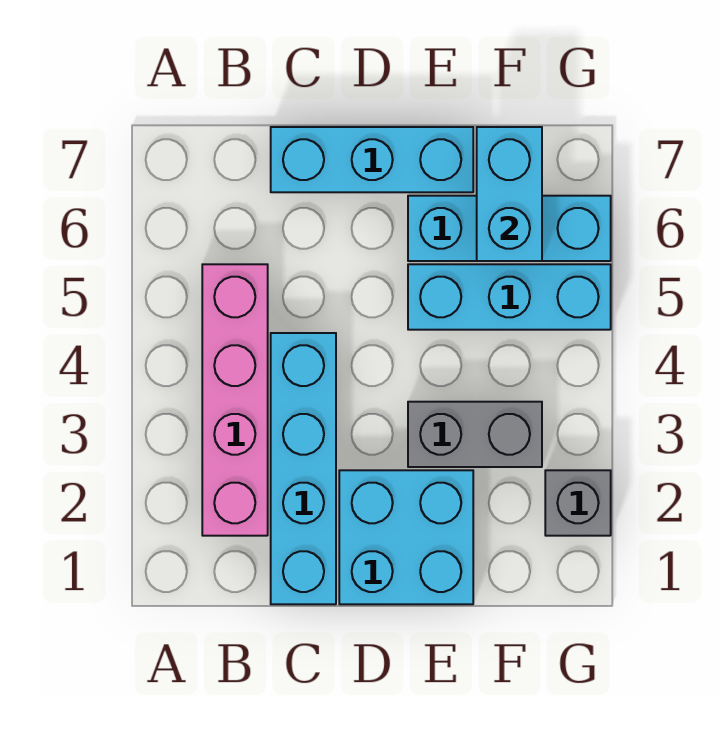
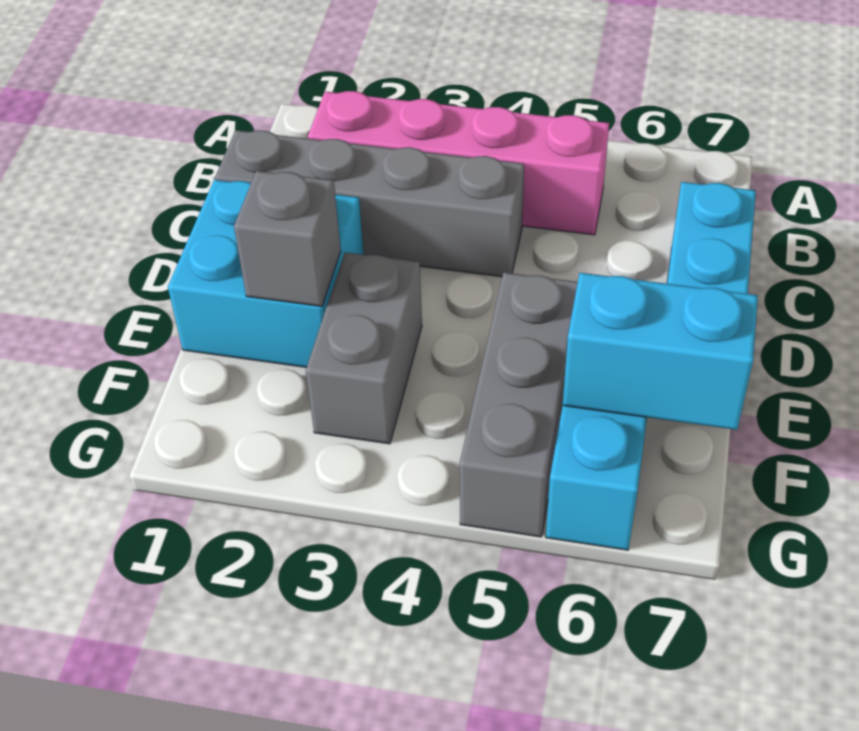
cyan 1x4 brick [271,333,336,604] -> grey 1x4 brick [215,130,524,277]
cyan 1x3 brick [408,264,611,330] -> grey 1x3 brick [459,273,578,537]
grey 1x1 brick [545,470,611,536] -> grey 1x1 brick moved to [234,171,341,307]

